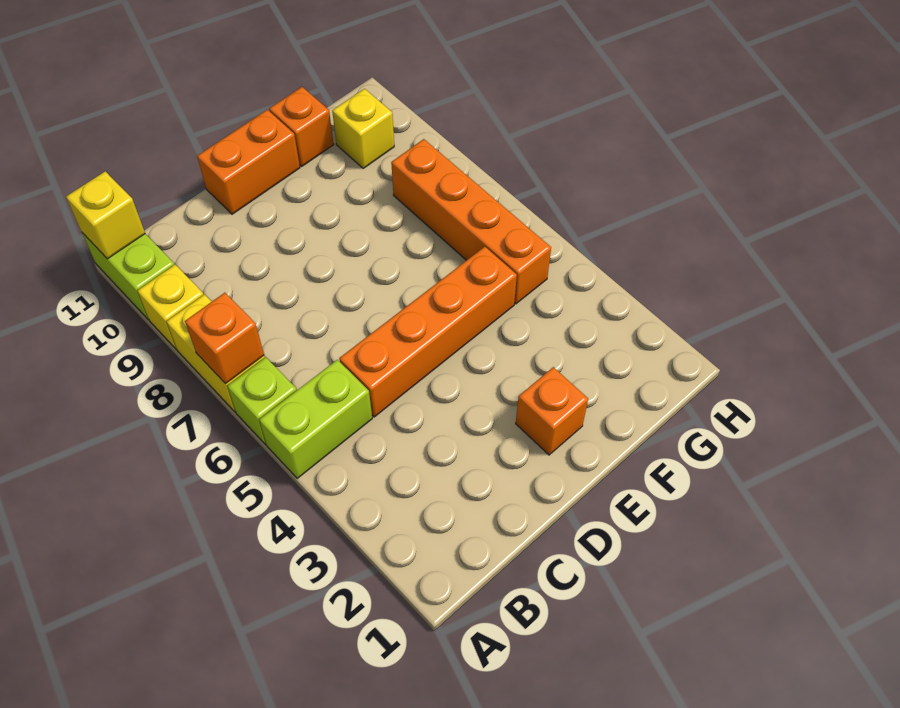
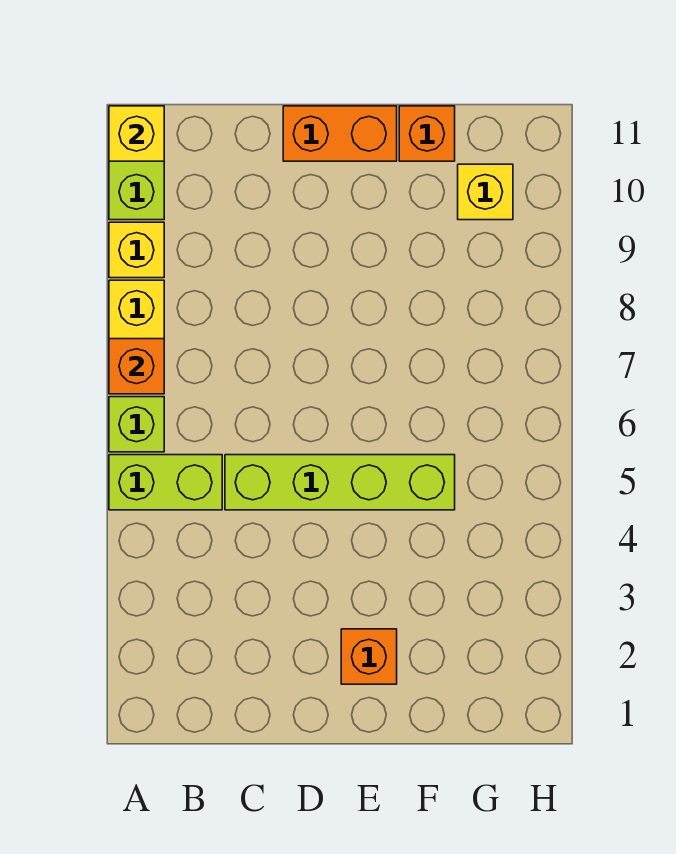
orange 1x4 brick [339,247,517,417] -> lime 1x4 brick [225,455,455,510]
orange 1x4 brick [391,139,551,304] -> none

